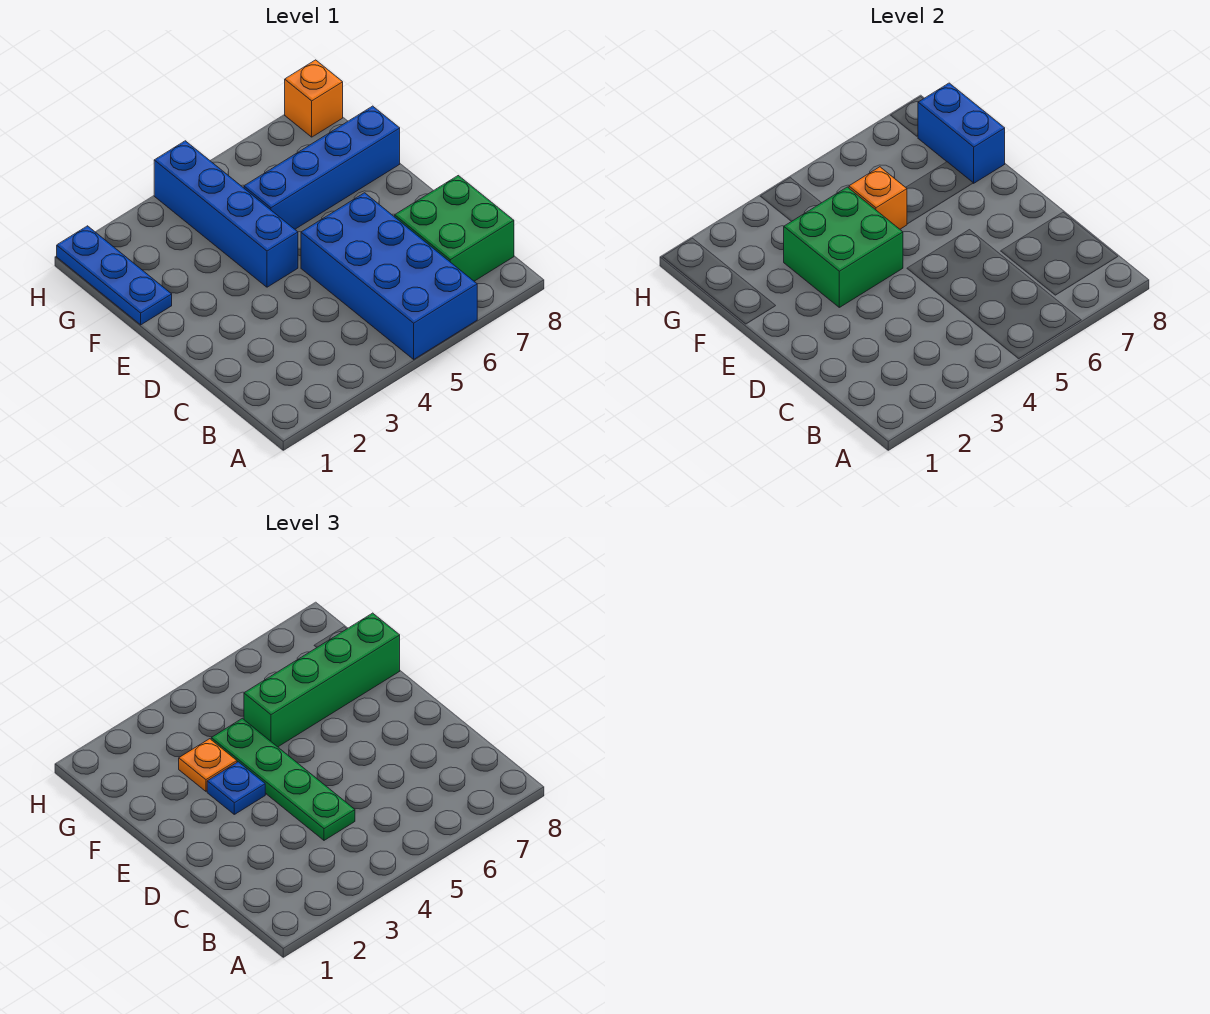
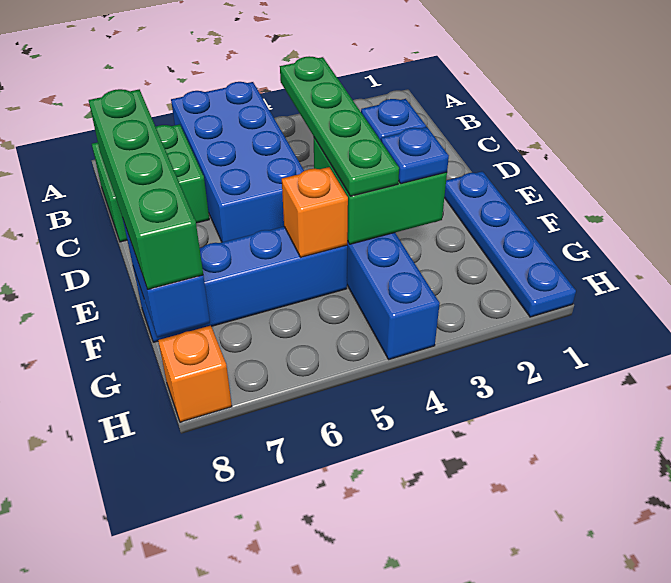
blue 1x3 plate [57,226,172,325] -> blue 1x4 plate [444,171,576,317]
orange 1x1 plate [179,739,237,791] -> blue 1x1 plate [381,127,449,184]
green 1x4 brick [244,613,400,747] -> green 1x4 brick turned to [89,89,203,289]

